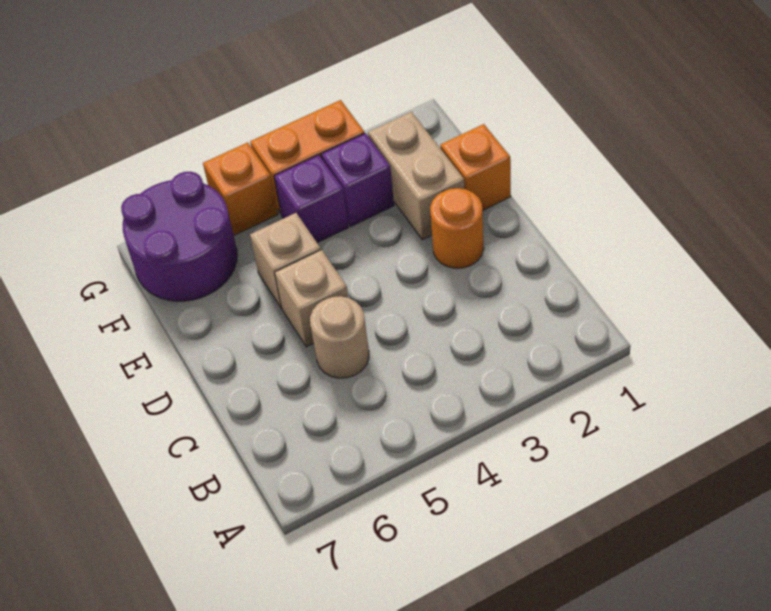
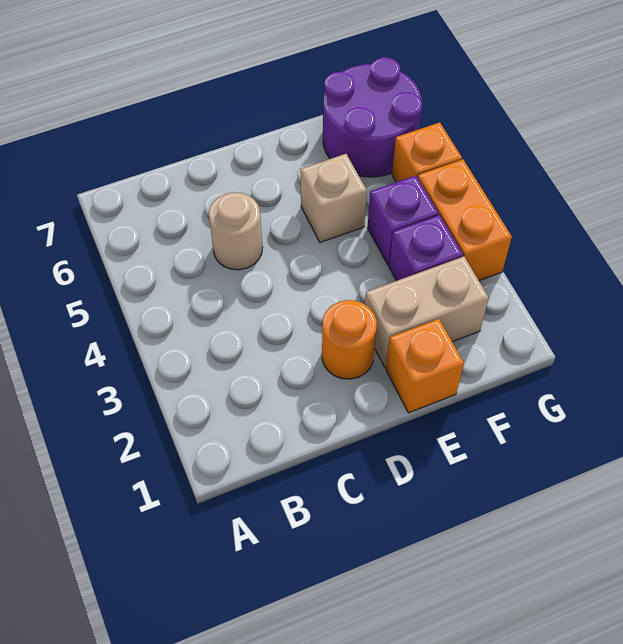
tan 1x1 brick [275,250,348,347] -> none

